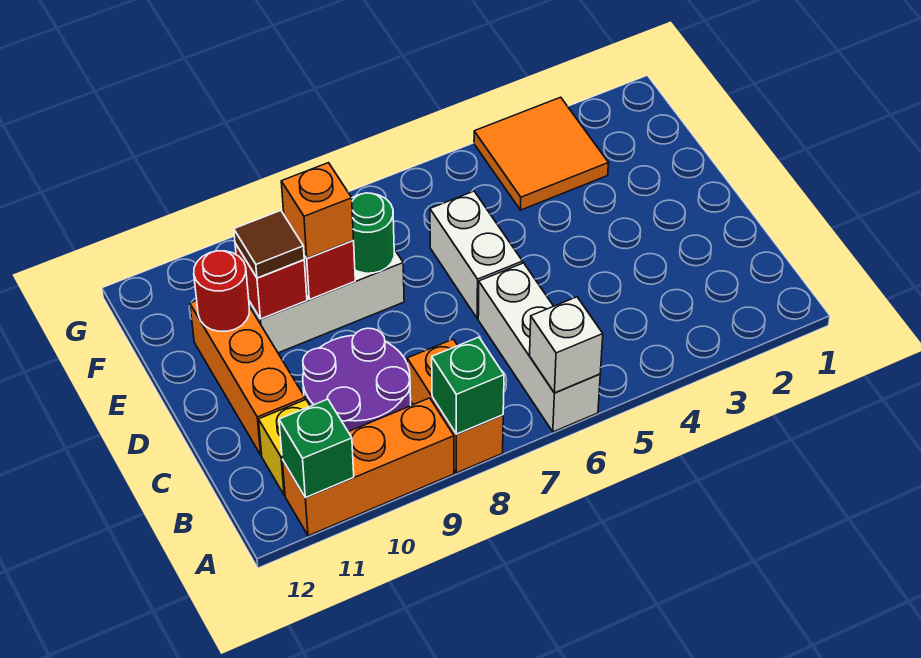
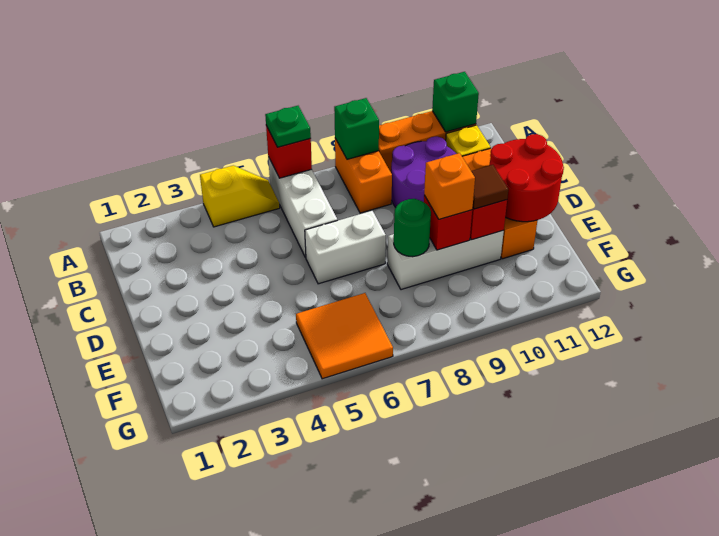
none -> yellow 1x2 slope [200,166,280,227]
white 1x1 brick [530,297,603,393] -> red 1x1 brick [266,126,312,178]
none -> green 1x1 plate [265,106,311,147]
white 1x2 brick [430,191,523,318] -> white 1x2 brick turned to [305,211,386,284]
red 1x1 round brick [194,251,249,331] -> red 2x2 round brick [490,134,564,222]
orange 2x2 tile [474,97,608,210] -> orange 2x2 tile moved to [296,293,393,379]

